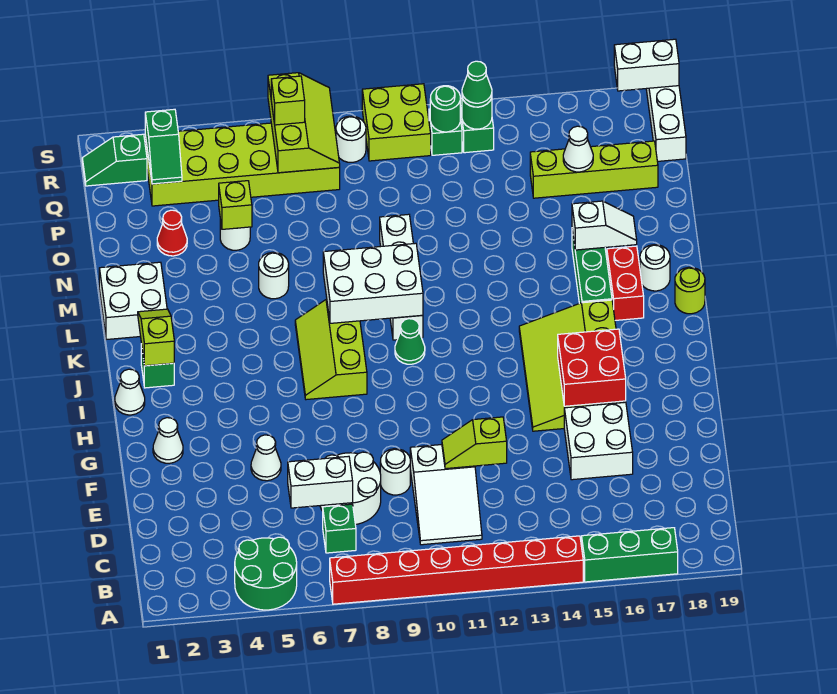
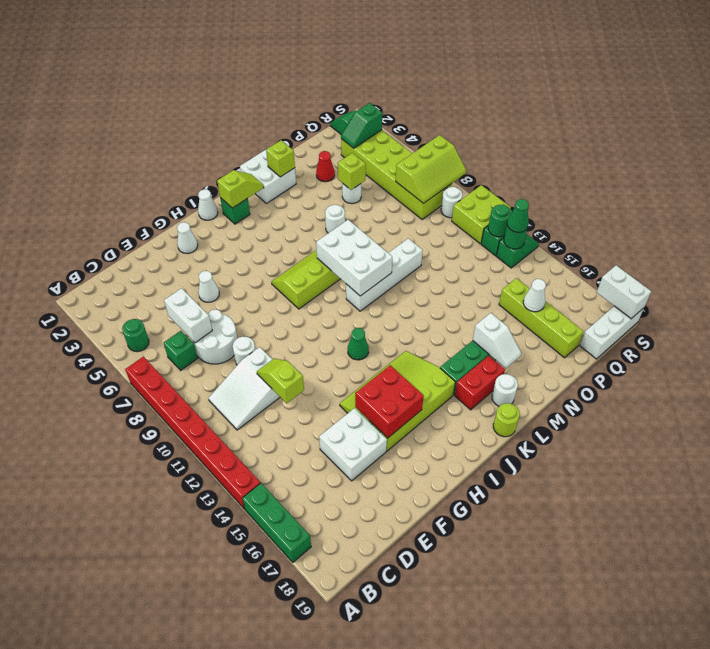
green 2x2 round brick [235,537,297,610] -> green 1x1 round brick [122,319,149,352]
green 1x1 cone [395,319,425,364] -> green 1x1 cone moved to [348,328,369,360]
lime 1x1 brick [271,76,305,125] -> lime 1x1 brick moved to [266,140,295,177]

